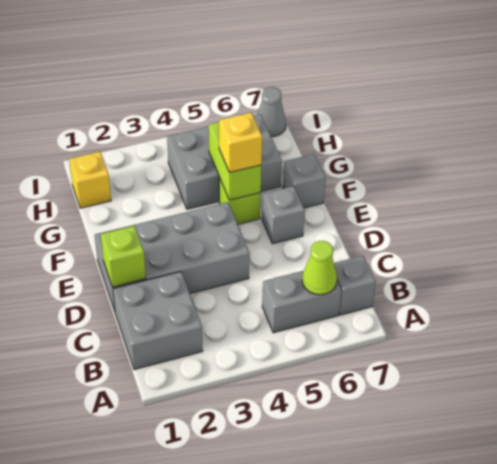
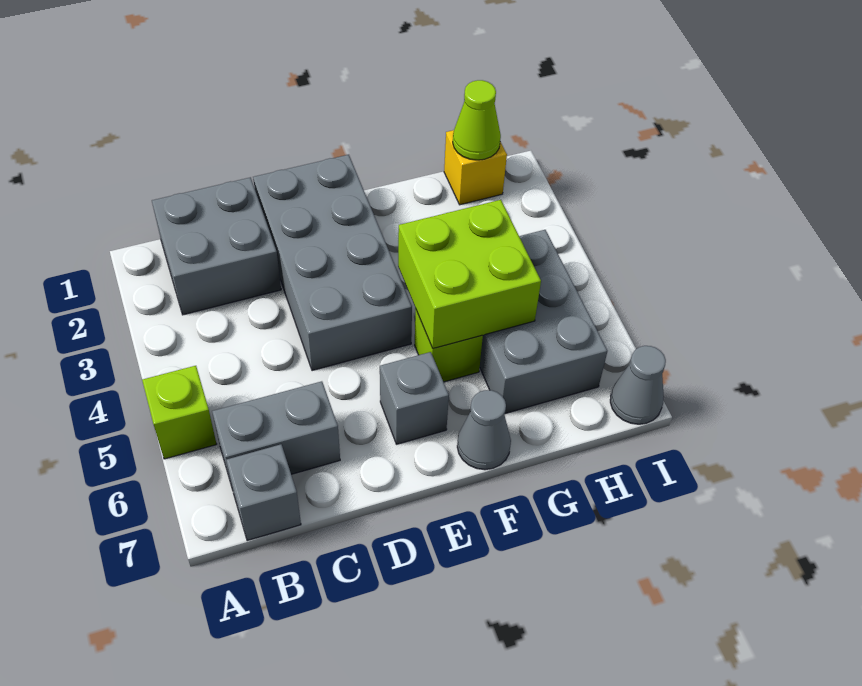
grey 1x2 brick [262,271,342,333] -> grey 1x2 brick turned to [212,381,340,486]
lime 1x1 cone [302,241,337,295] -> lime 1x1 cone moved to [453,80,501,160]
lime 1x1 brick [101,226,146,287] -> lime 1x1 brick moved to [142,366,216,459]
lime 1x2 brick [209,122,261,200] -> lime 2x2 brick [398,200,541,349]
yellow 1x1 brick [219,113,262,173] -> none
grey 1x1 brick [283,154,325,208] -> grey 1x1 cone [457,390,511,470]

